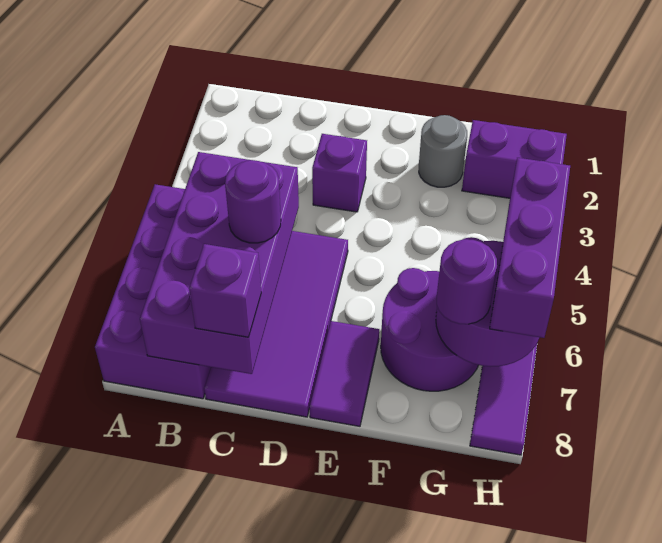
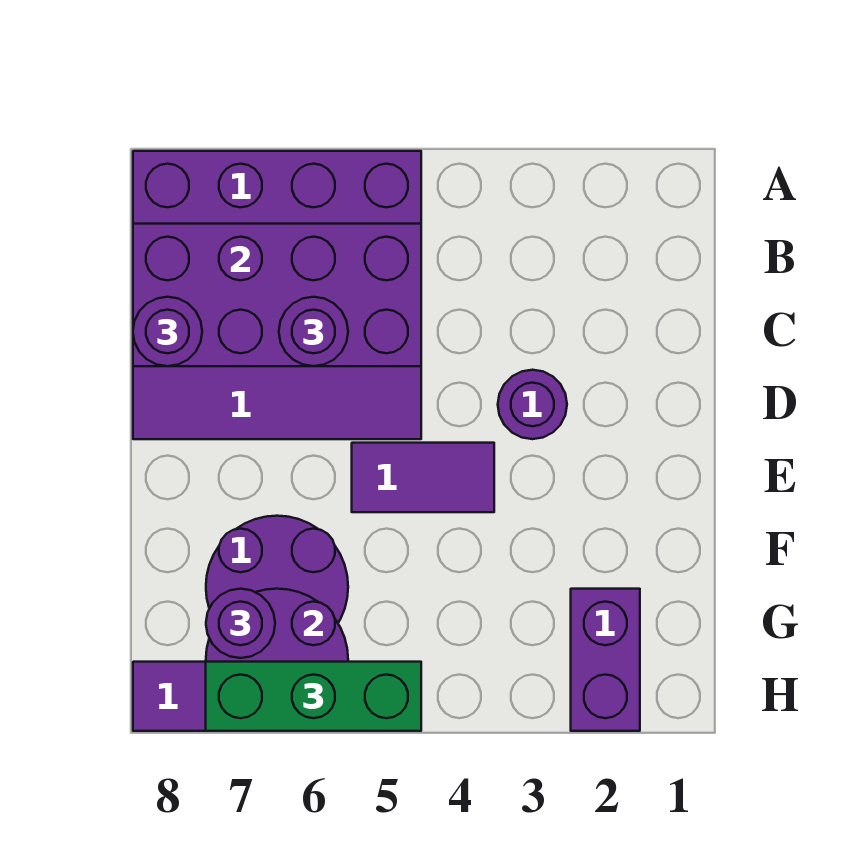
purple 1x1 brick [189,244,261,337] -> purple 1x1 round brick [133,297,202,366]
purple 1x1 brick [312,134,367,212] -> purple 1x1 round brick [498,370,567,439]
purple 1x2 tile [310,321,379,426] -> purple 1x2 tile moved to [352,443,494,512]
grey 1x1 round brick [419,115,467,187] -> none
purple 1x3 brick [490,158,570,338] -> green 1x3 brick [206,662,421,731]

